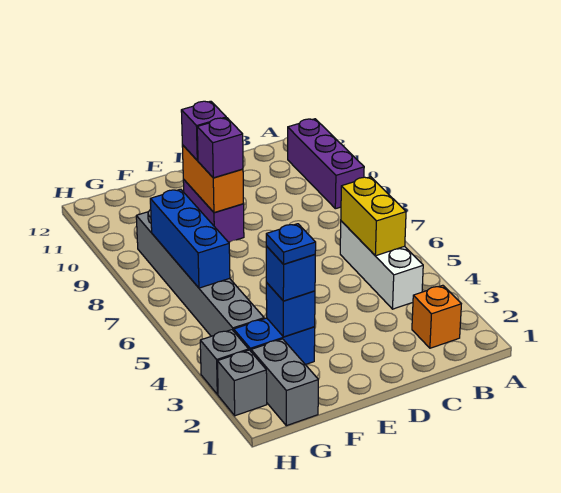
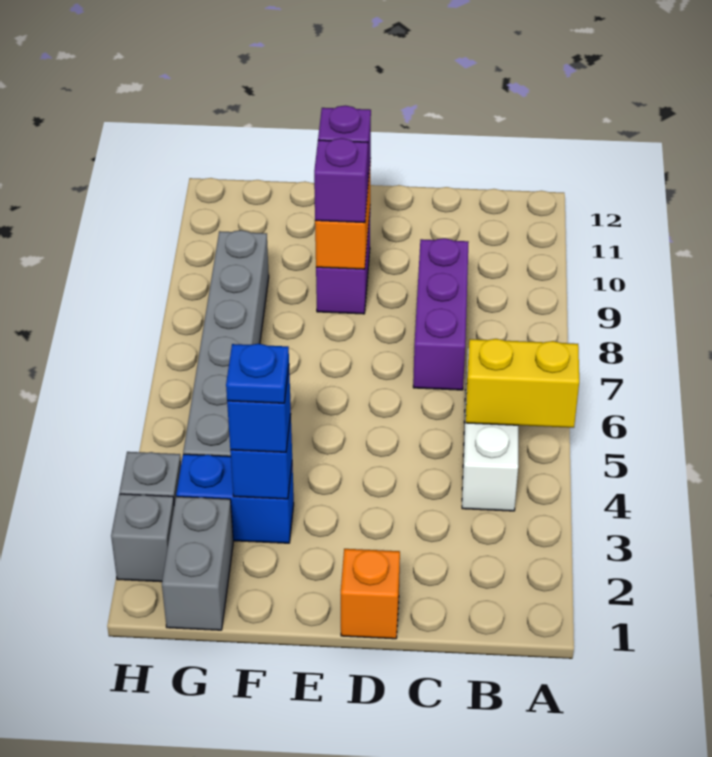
purple 1x3 brick [288,119,364,209] -> purple 1x3 brick moved to [413,238,469,390]
orange 1x1 brick [412,285,461,348] -> orange 1x1 brick moved to [341,549,400,639]
yellow 1x2 brick [341,177,406,256] -> yellow 1x2 brick turned to [466,339,579,428]
blue 1x3 brick [150,189,230,288] -> none

